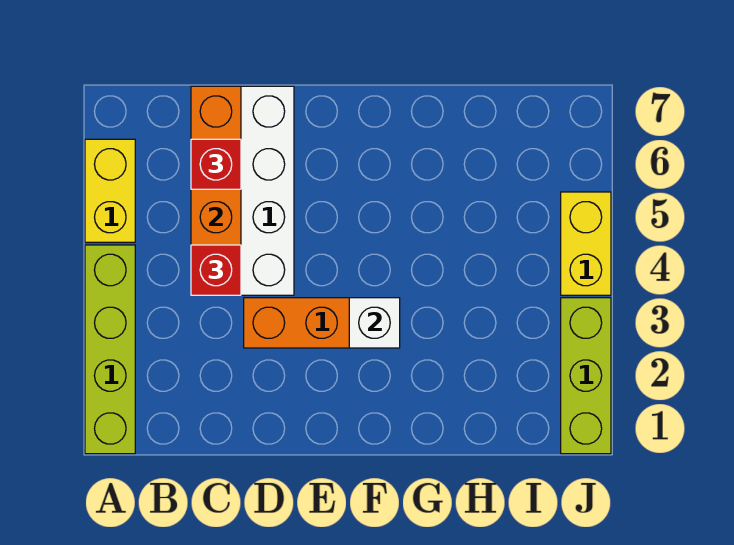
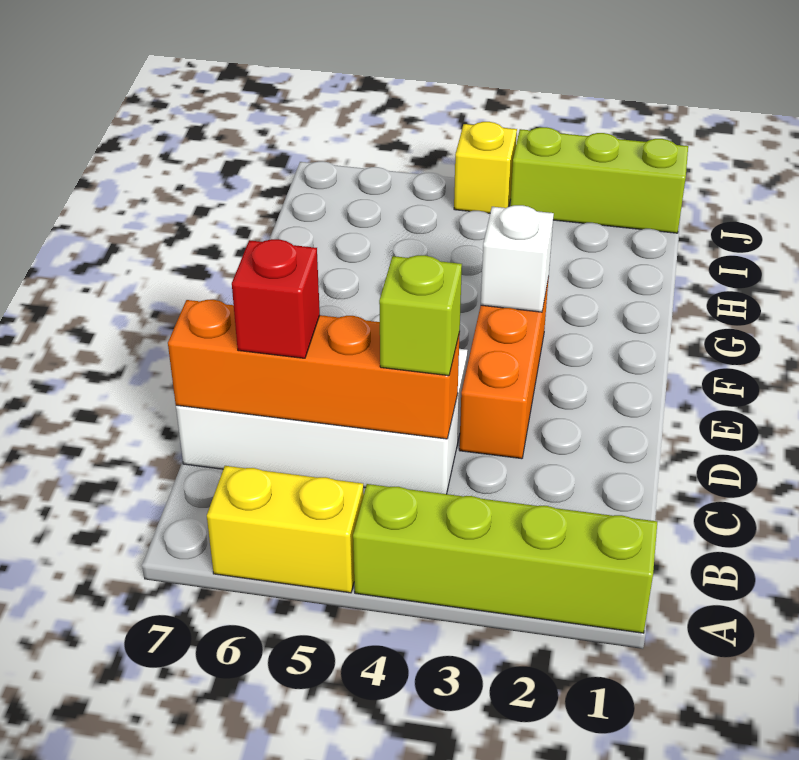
red 1x1 brick [191,245,241,295] -> lime 1x1 brick [379,255,462,376]
yellow 1x2 brick [561,192,611,295] -> yellow 1x1 brick [454,122,517,213]

